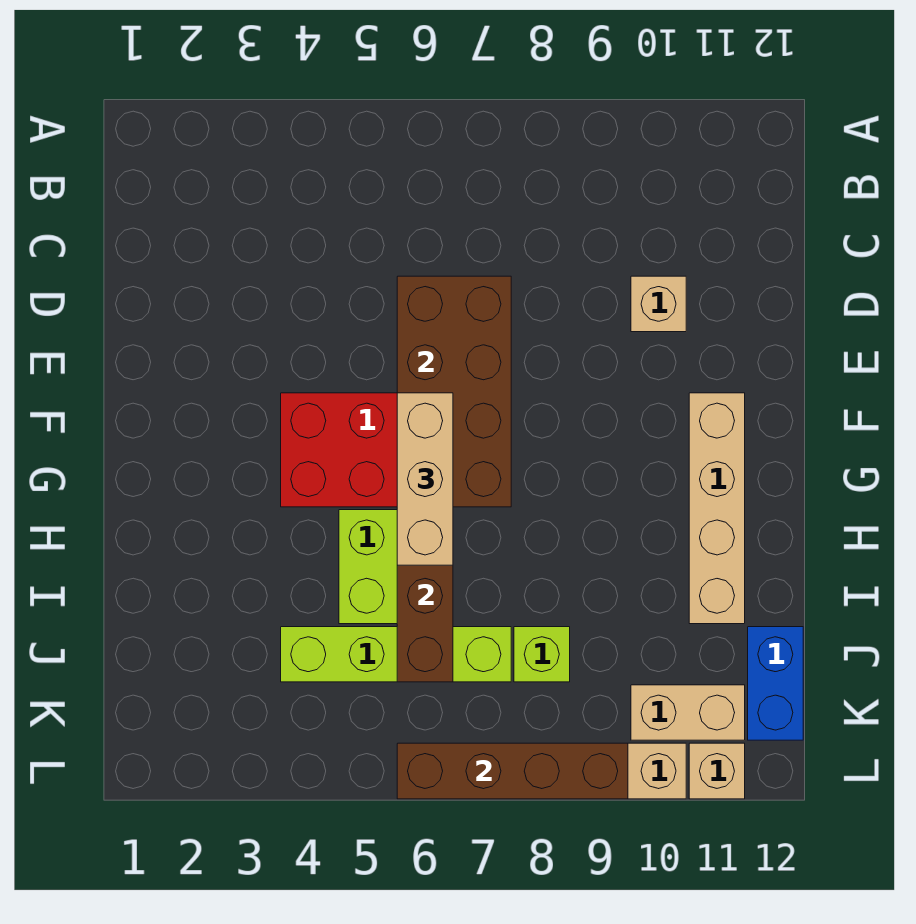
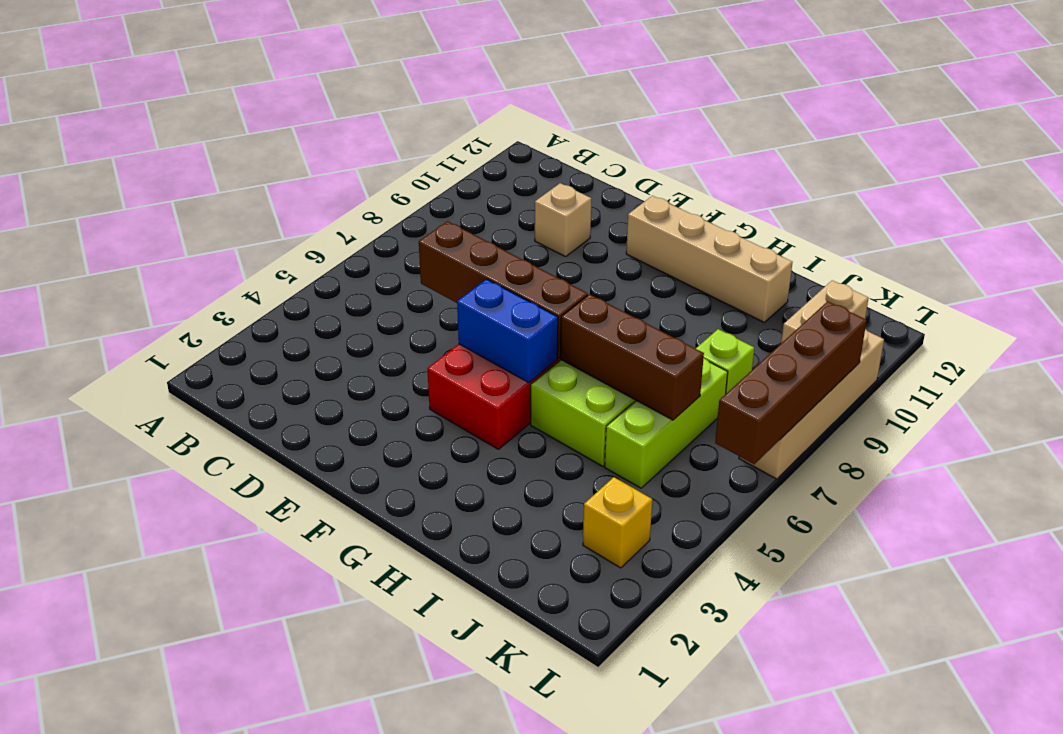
brown 2x4 brick [397,276,511,507] -> brown 1x4 brick [419,221,588,358]
tan 1x3 brick [397,393,453,565] -> none
lime 1x4 brick [281,627,511,682] -> lime 1x3 brick [605,358,728,488]
blue 1x2 brick [748,627,803,740] -> blue 1x2 brick moved to [457,279,558,382]
none -> yellow 1x1 brick [583,477,652,568]
tan 1x1 brick [689,743,745,799] -> none

